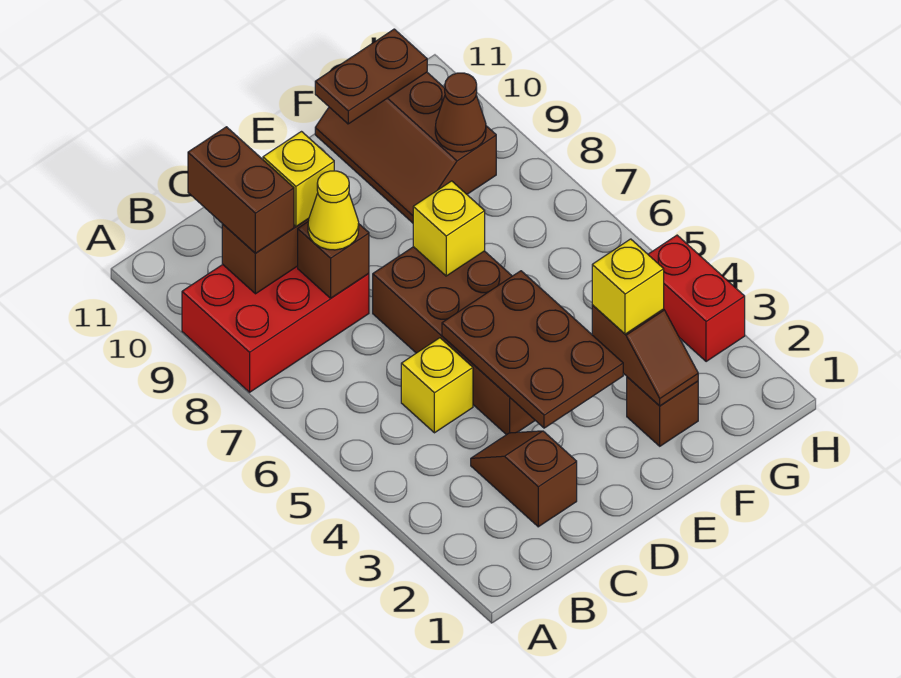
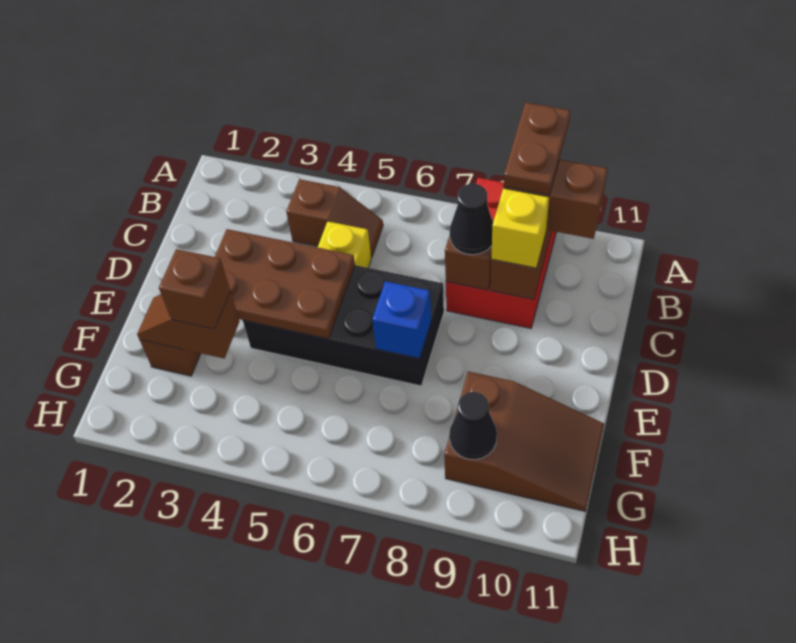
brown 1x2 slope [471,431,577,527] -> brown 1x2 slope moved to [286,179,383,258]
yellow 1x1 cone [308,171,359,250] -> black 1x1 cone [450,184,493,255]
brown 2x4 brick [373,247,535,435] -> black 2x4 brick [243,265,444,386]
yellow 1x1 brick [413,181,485,276] -> blue 1x1 brick [372,281,431,358]
yellow 1x1 brick [592,239,664,334] -> brown 1x1 brick [159,249,230,329]
brown 2x3 slope [315,72,496,223] -> brown 2x3 slope turned to [444,371,604,511]
brown 1x2 plate [315,29,427,124] -> brown 1x2 plate moved to [504,103,570,195]
brown 1x1 cone [435,73,486,152] -> black 1x1 cone [449,392,497,460]
red 1x2 brick [648,235,745,362] -> none

